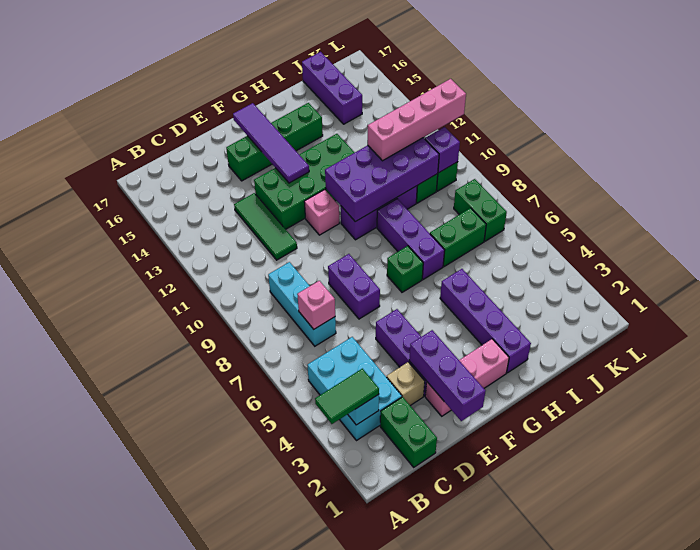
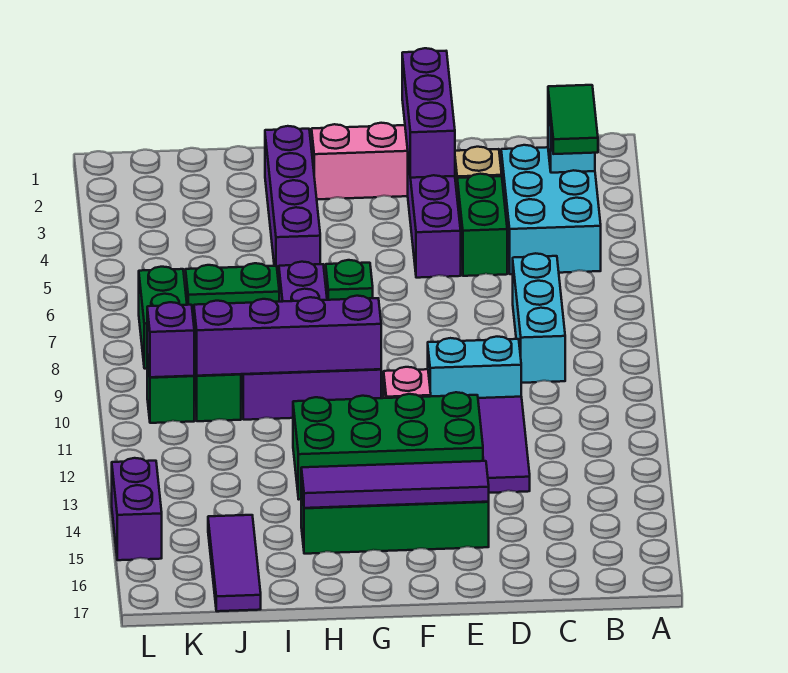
green 1x2 tile [315,369,379,424] -> green 1x2 tile turned to [548,85,598,154]
green 1x2 brick [380,397,437,467] -> green 1x2 brick moved to [457,174,507,276]
pink 1x1 brick [297,281,335,329] -> none
none -> cyan 1x2 brick [428,337,521,398]
green 1x3 tile [234,193,297,260] -> purple 1x3 tile [478,397,530,493]
purple 1x2 brick [328,254,380,319] -> purple 1x2 brick moved to [112,458,162,560]
purple 1x4 tile [233,103,309,183] -> purple 1x4 tile turned to [301,461,489,508]
purple 2x4 brick [325,138,439,222] -> purple 1x4 brick [194,296,381,376]
pink 1x4 brick [368,79,466,161] -> none
purple 1x3 brick [302,52,362,124] -> purple 1x3 tile [208,515,261,611]

